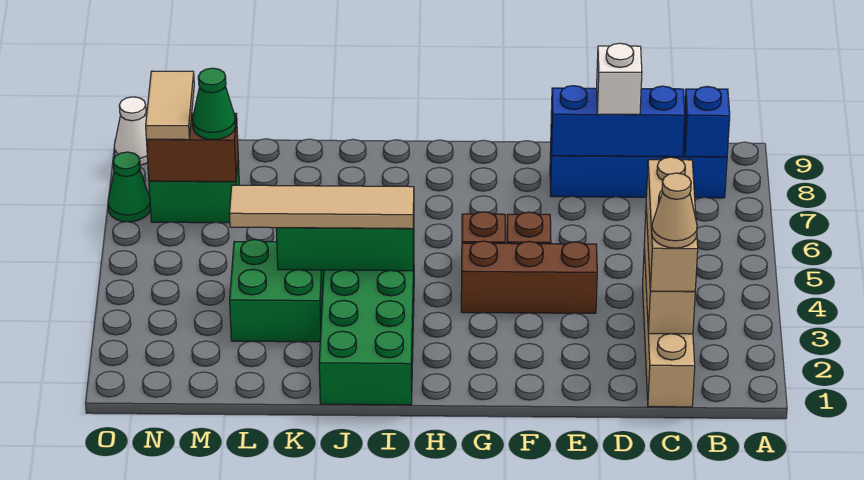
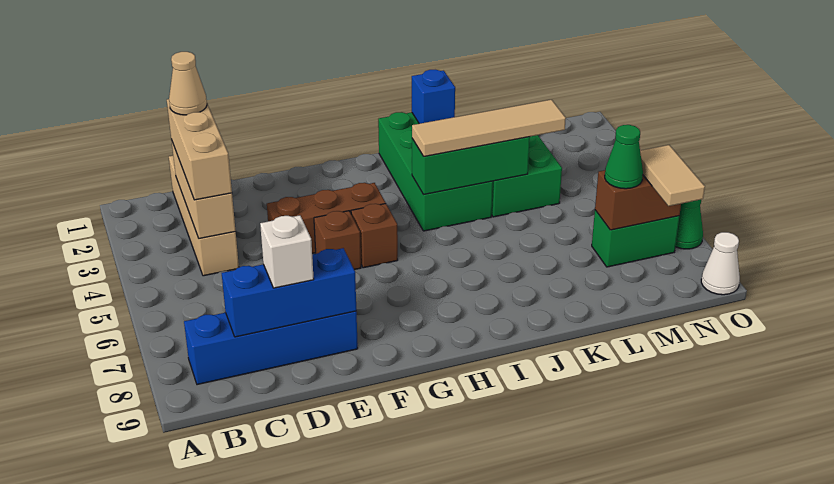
blue 1x1 brick [684,86,730,157] -> blue 1x1 brick moved to [412,70,455,124]

